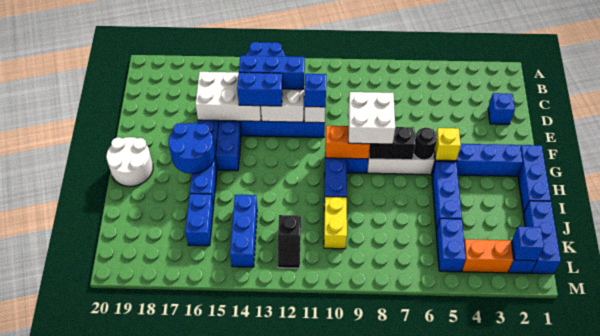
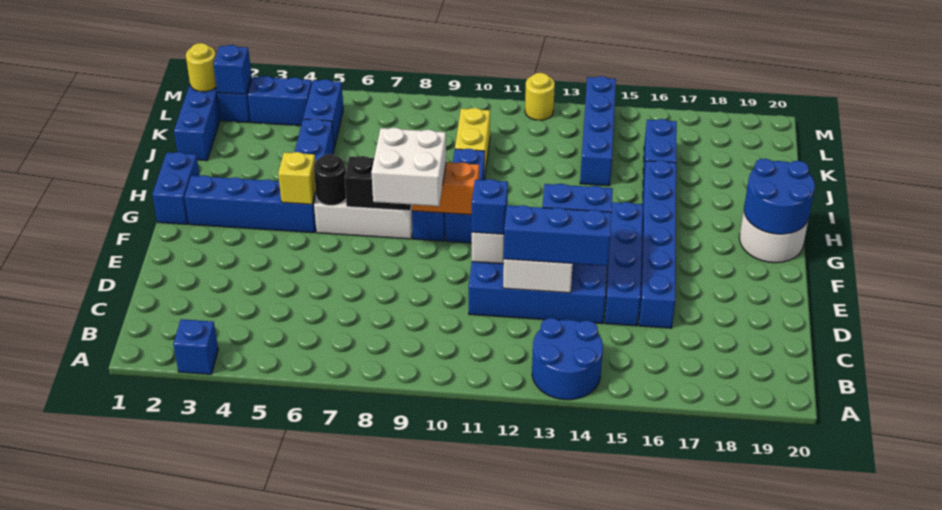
blue 1x1 brick [488,93,515,124] -> blue 1x1 brick moved to [173,319,218,374]
white 2x3 brick [195,72,261,121] -> none
blue 1x3 brick [518,145,551,213] -> blue 1x2 brick [152,152,200,224]
blue 2x2 round brick [169,123,215,174] -> blue 2x2 round brick moved to [744,159,815,234]
blue 1x3 brick [230,195,257,267] -> blue 1x4 brick [580,76,616,186]
black 1x2 slope [278,215,301,268] -> none
none -> yellow 1x1 round brick [186,43,217,92]
orange 1x2 brick [462,239,513,273] -> blue 1x2 brick [248,76,312,126]
none -> yellow 1x1 round brick [525,73,555,120]

